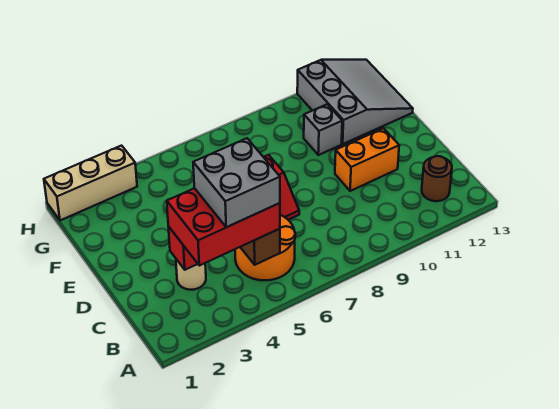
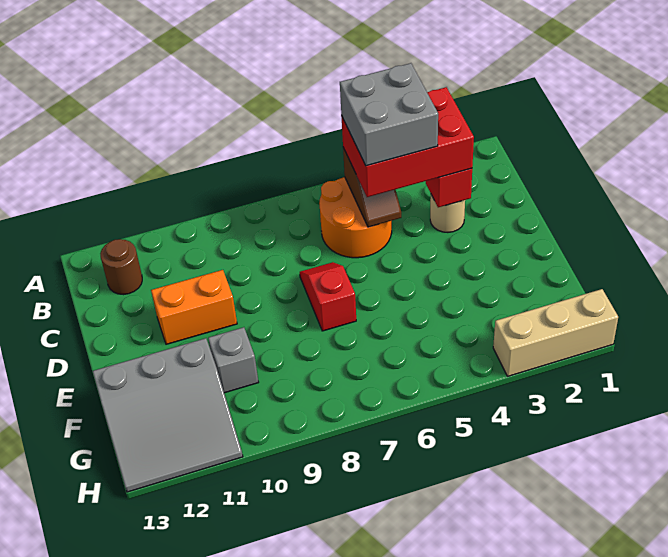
grey 3x3 slope [297,60,413,144] -> grey 3x3 slope turned to [93,338,243,492]

